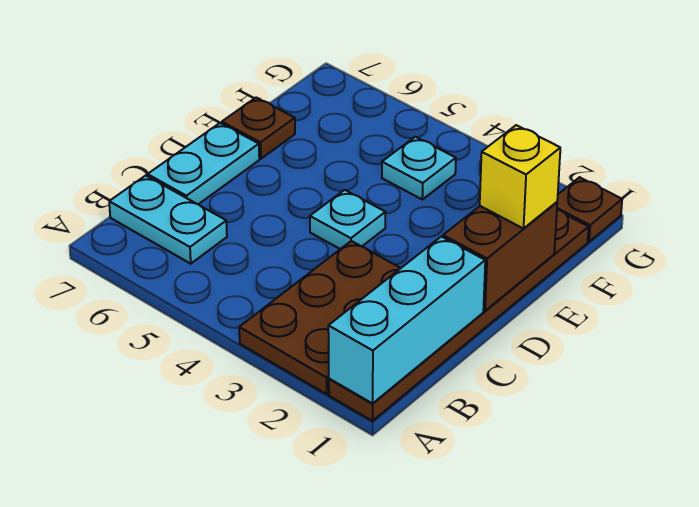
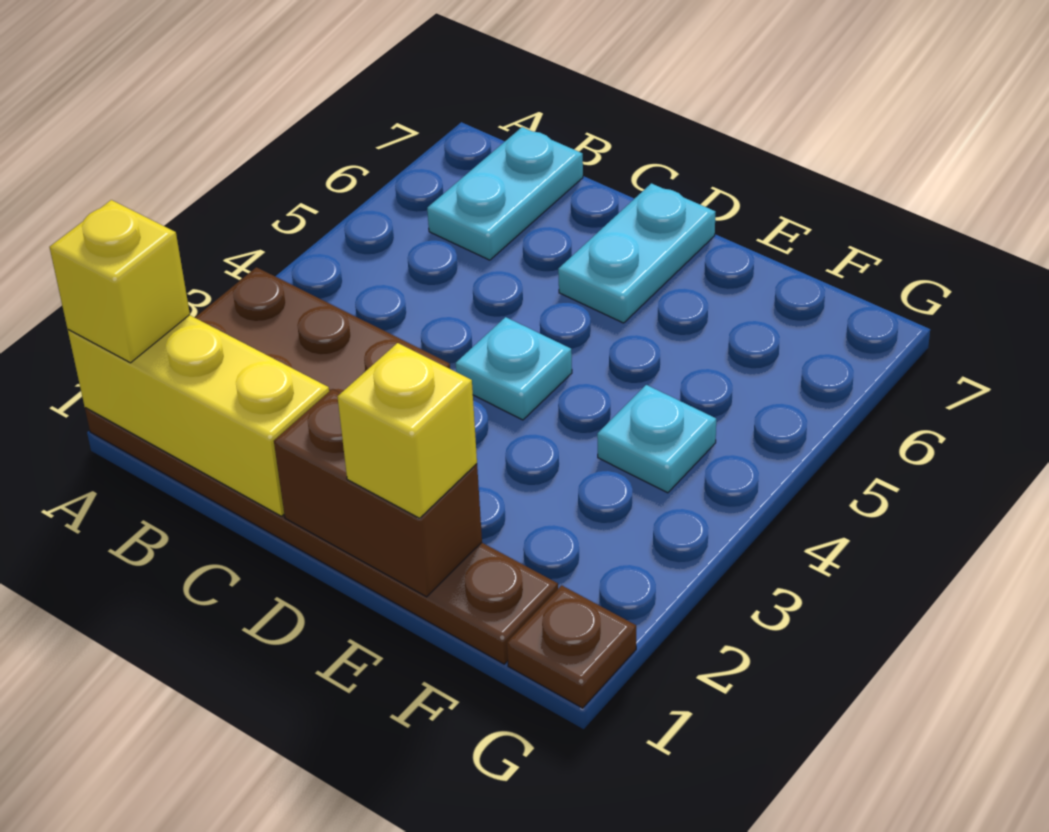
cyan 1x3 brick [328,237,485,403] -> yellow 1x3 brick [68,315,329,516]
none -> yellow 1x1 brick [50,200,190,363]
cyan 1x2 plate [148,123,259,204] -> cyan 1x2 plate turned to [558,183,715,323]
brown 1x1 plate [222,98,295,159] -> none

